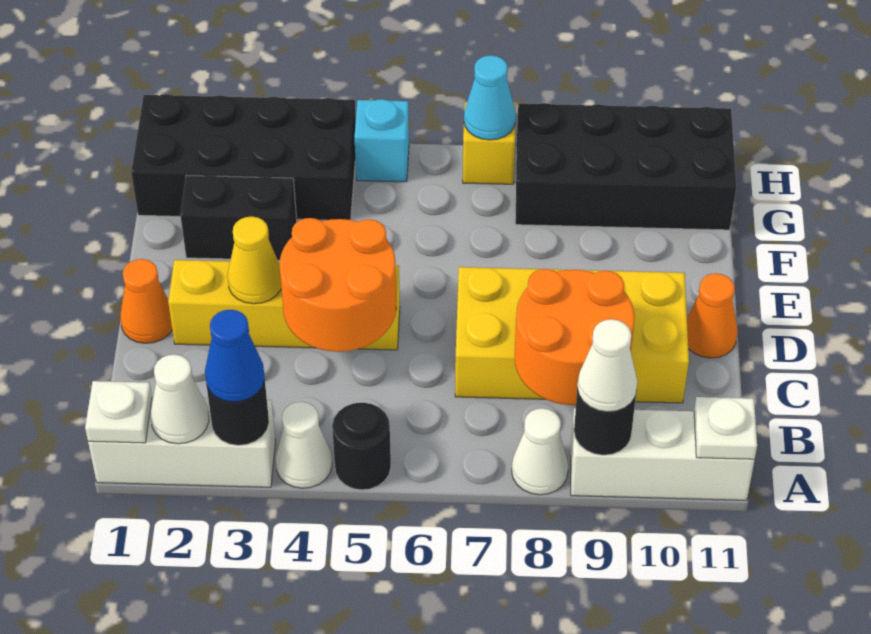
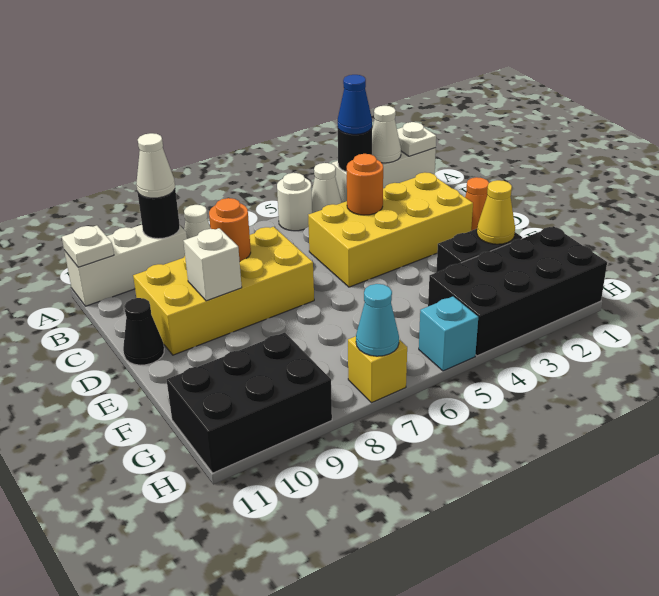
black 1x1 round brick [332,403,391,490] -> white 1x1 round brick [277,173,312,231]
orange 2x2 round brick [515,269,635,405] -> orange 1x1 round brick [209,198,251,261]
orange 2x2 round brick [280,218,396,352] -> orange 1x1 round brick [347,154,383,215]
yellow 1x4 brick [168,260,400,350] -> yellow 2x4 brick [308,172,473,287]
yellow 1x1 cone [228,216,281,304] -> yellow 1x1 cone moved to [477,180,515,244]
none -> white 1x1 brick [184,228,242,301]
orange 1x1 cone [687,273,738,358] -> black 1x1 cone [123,298,164,365]
black 2x4 brick [515,103,736,230] -> black 2x3 brick [167,333,332,473]

